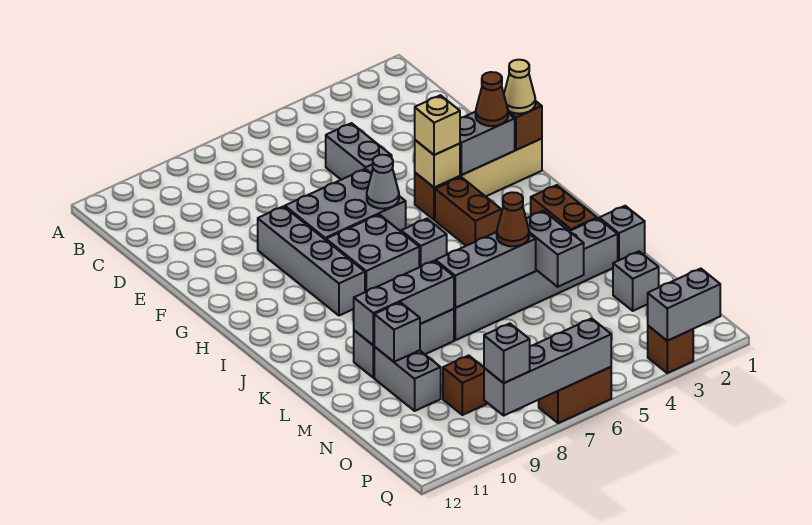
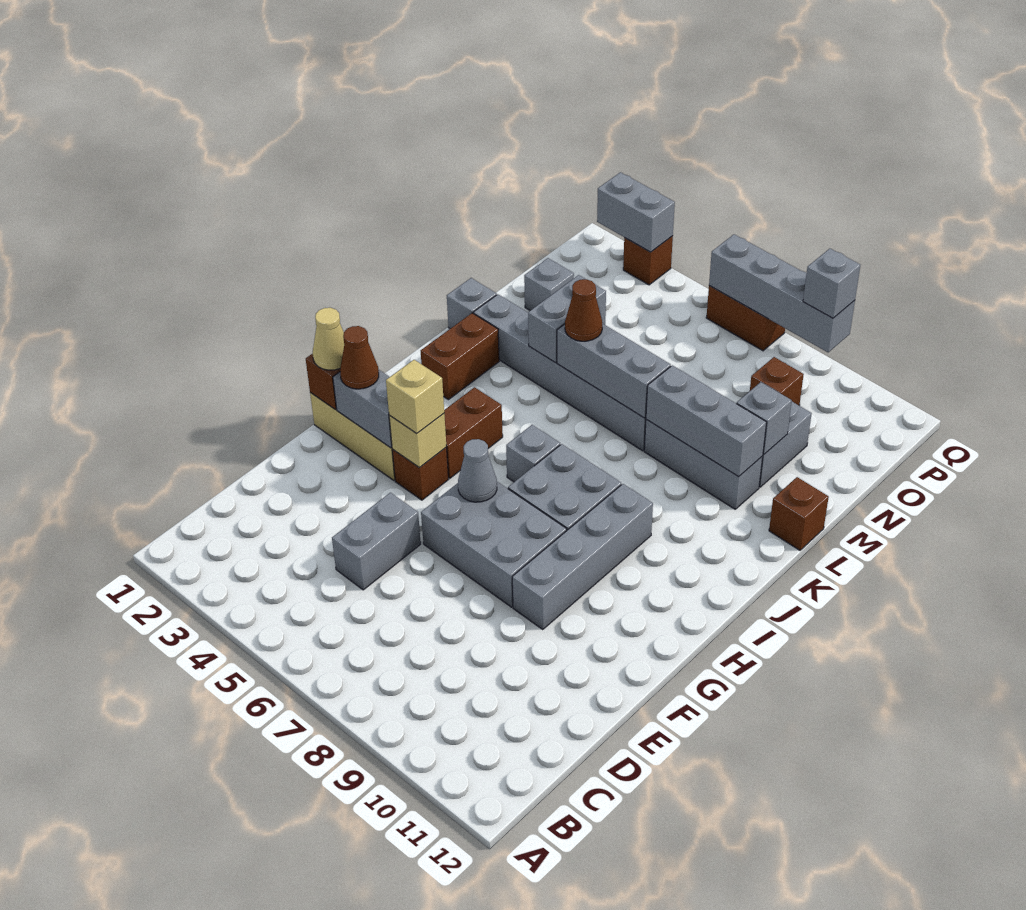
none -> brown 1x1 brick [769,477,829,550]

